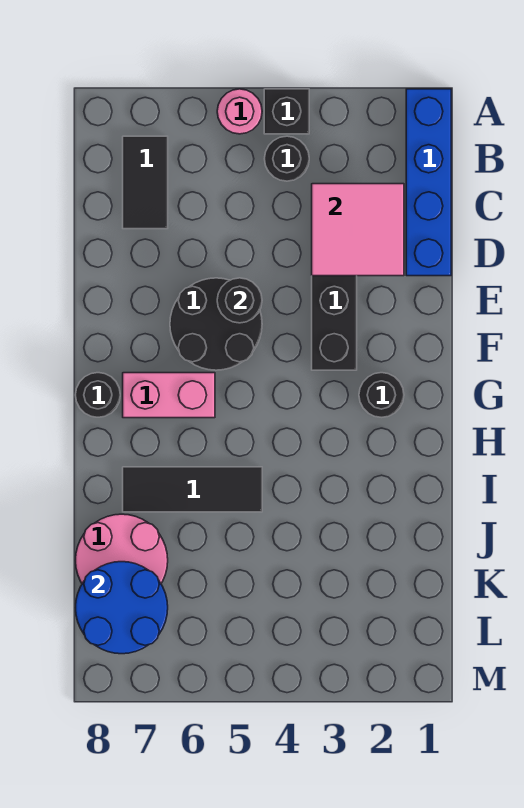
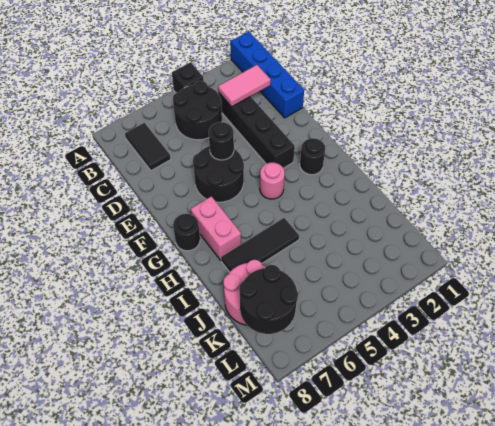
pink 1x1 round brick [217,89,262,134] -> pink 1x1 round brick moved to [260,162,285,199]
black 1x1 round brick [265,136,309,181] -> black 2x2 round brick [173,81,222,140]
pink 2x2 tile [312,184,404,276] -> pink 1x2 tile [218,65,271,107]
pink 1x2 brick [123,373,215,418] -> pink 1x2 brick turned to [191,196,241,260]
blue 2x2 round brick [75,562,168,654] -> black 2x2 round brick [239,265,298,334]

